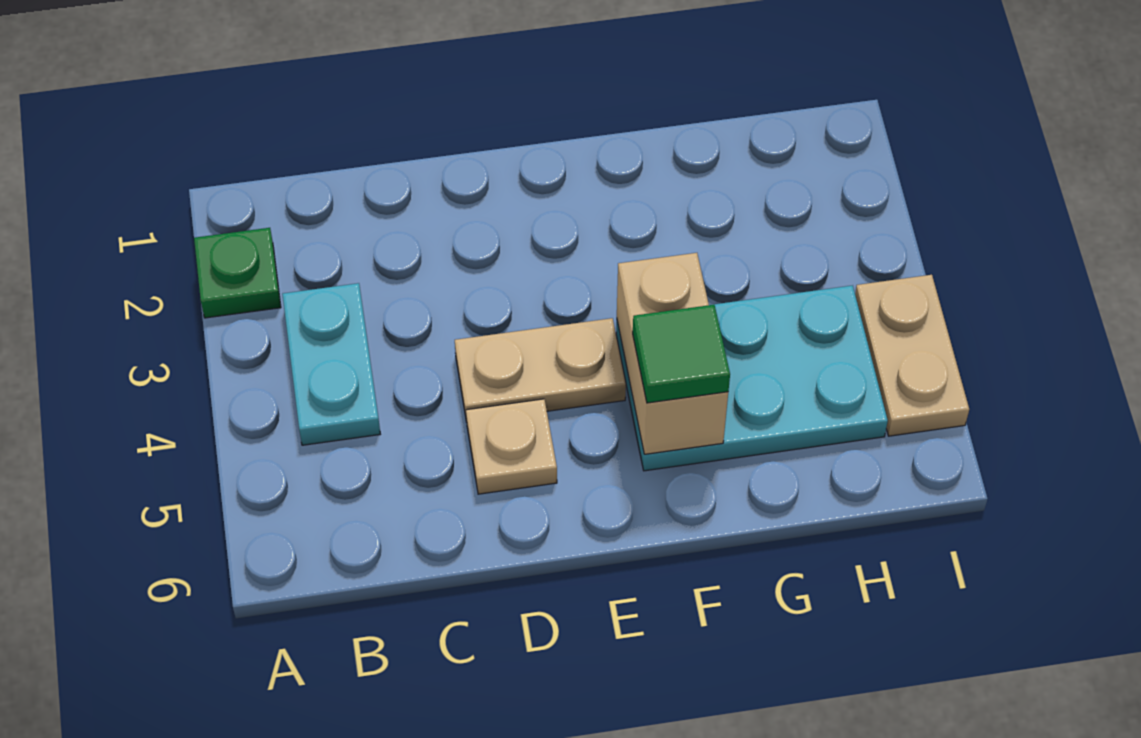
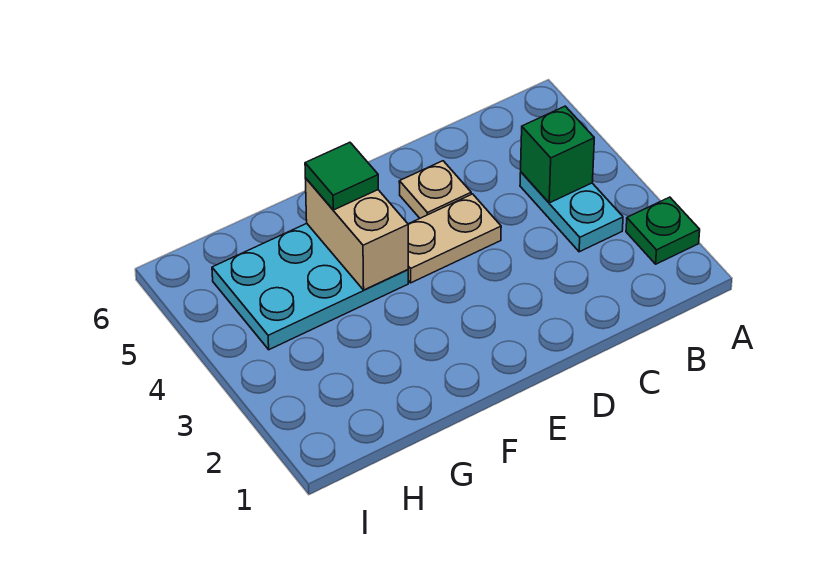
none -> green 1x1 brick [521,106,594,203]
tan 1x2 plate [855,275,969,436] -> none

